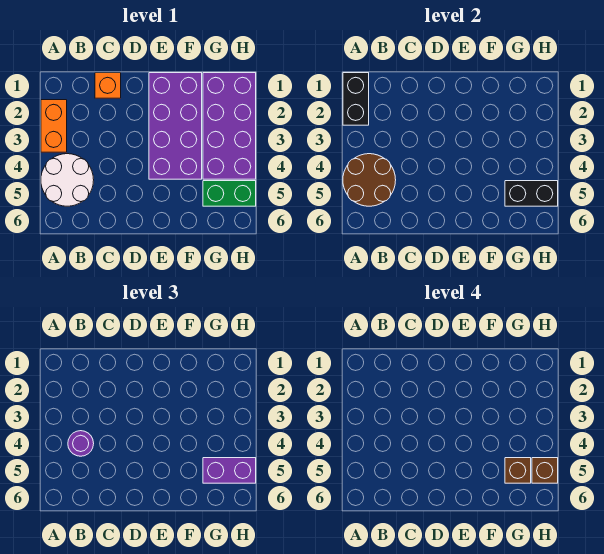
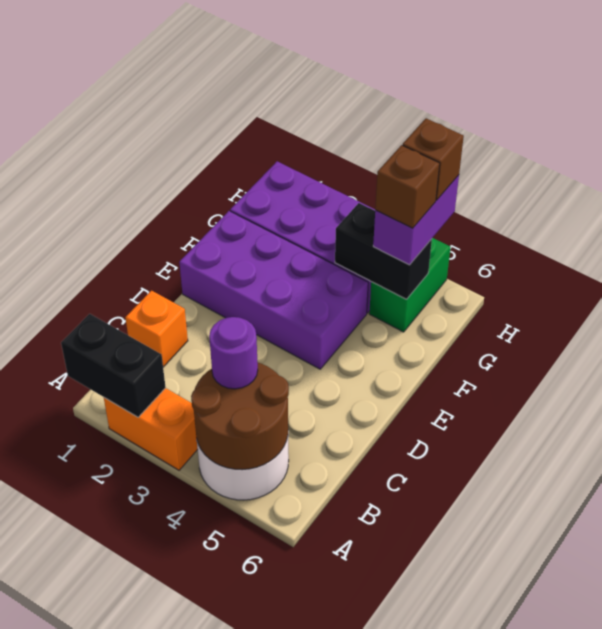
black 1x2 brick [505,181,558,206] -> black 1x2 brick turned to [335,203,432,299]

